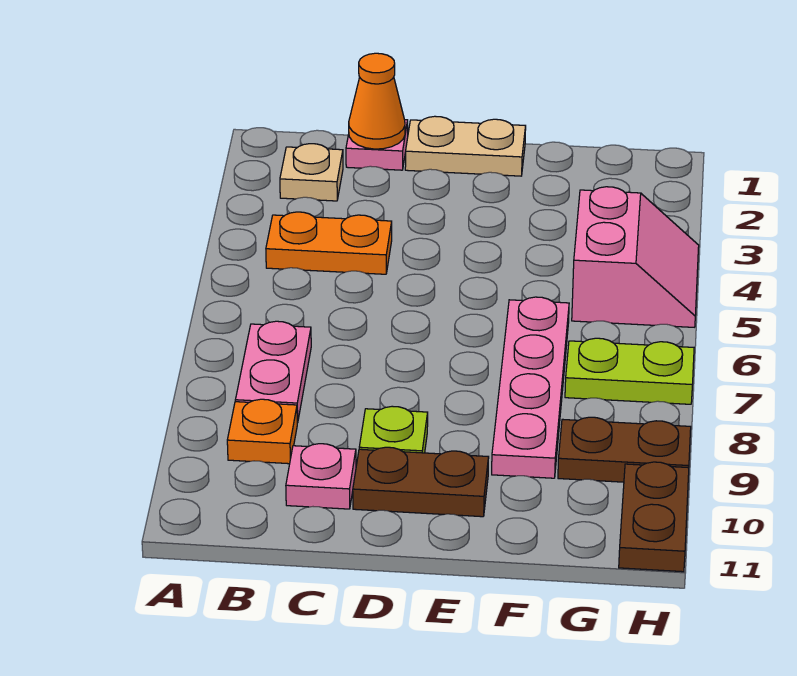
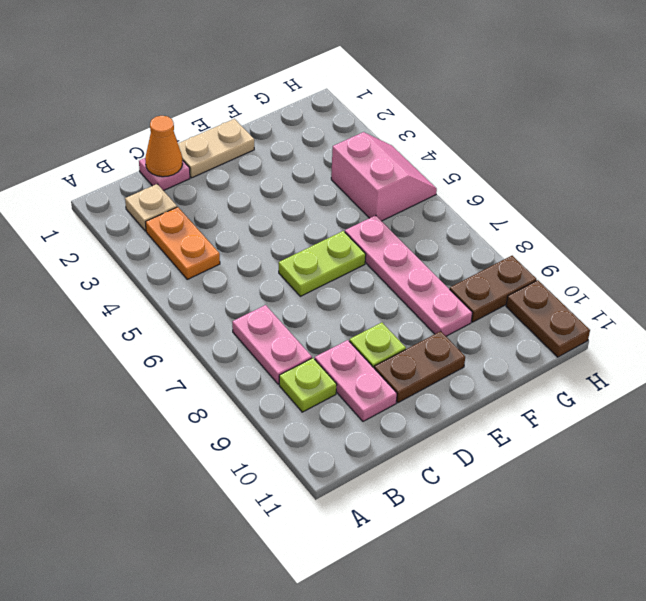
orange 1x2 plate [266,212,392,274] -> orange 1x2 plate turned to [146,207,220,279]
orange 1x1 plate [227,399,297,464] -> lime 1x1 plate [279,358,337,412]
pink 1x1 plate [286,444,356,509] -> pink 1x2 plate [315,340,397,421]
lime 1x2 plate [565,338,694,404] -> lime 1x2 plate moved to [279,231,366,296]

